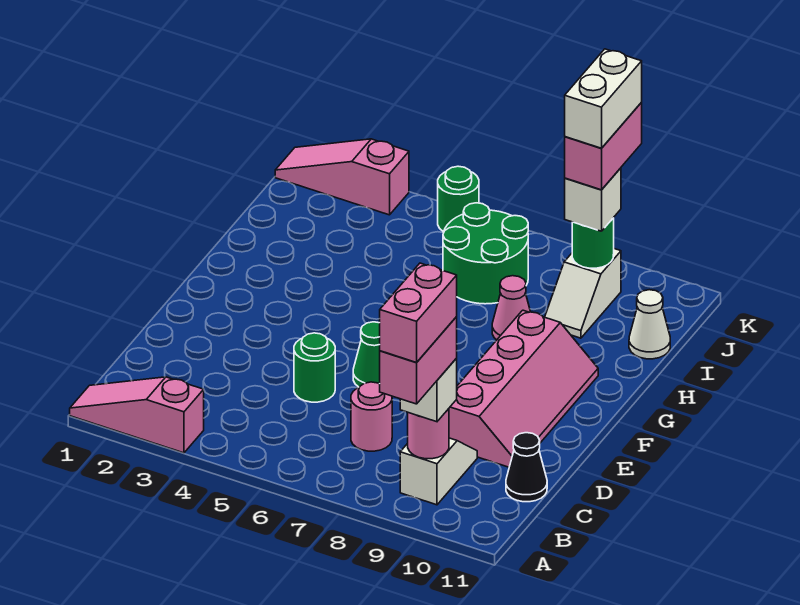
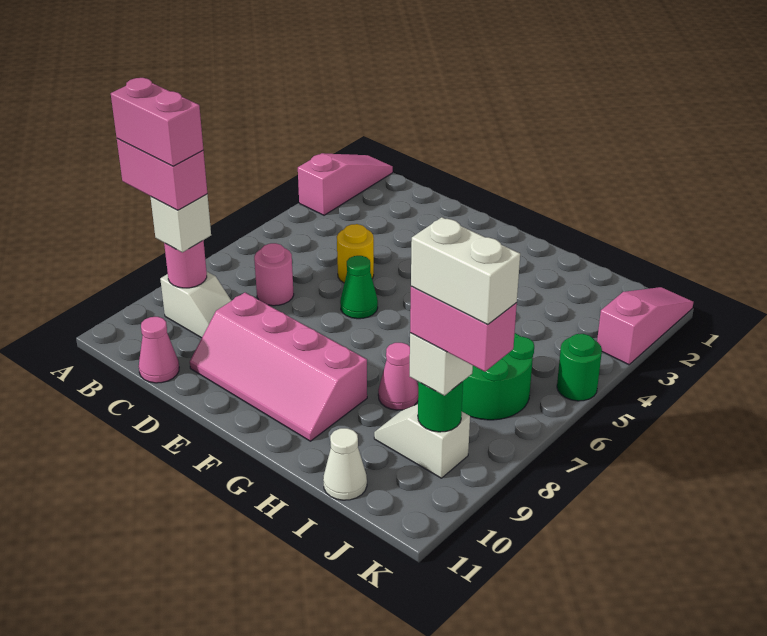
black 1x1 cone [506,433,547,502] -> pink 1x1 cone [139,317,179,383]
green 1x1 round brick [294,333,335,402] -> yellow 1x1 round brick [337,224,374,283]

